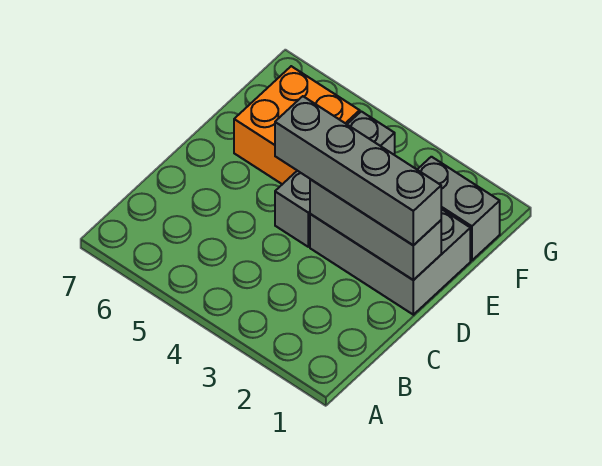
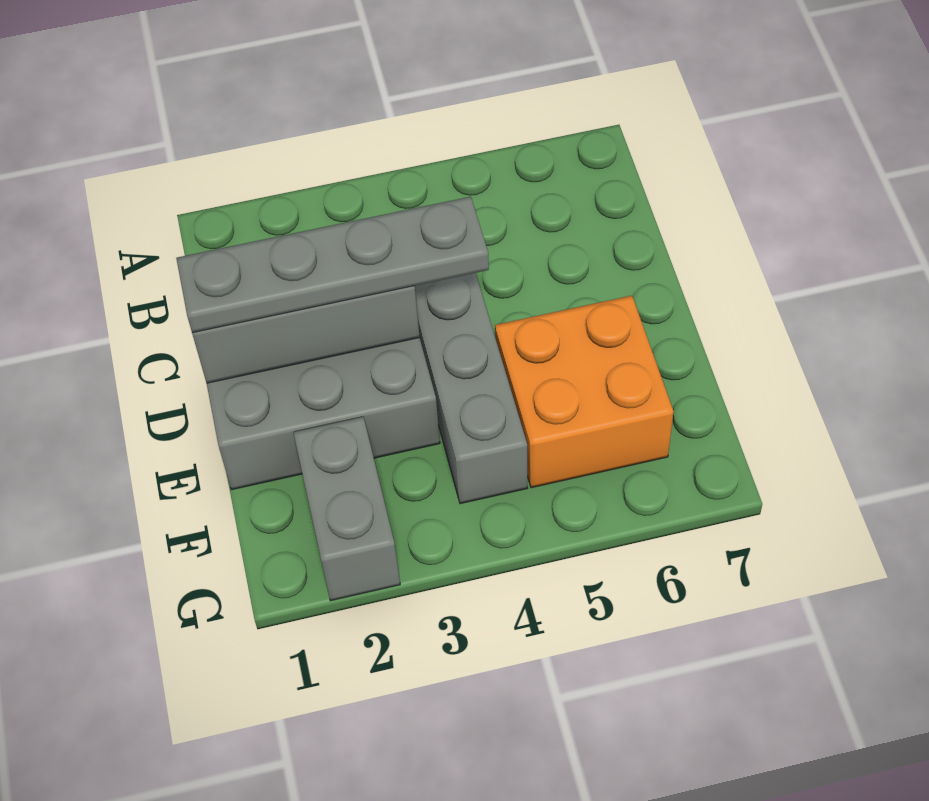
grey 1x4 brick [275,96,441,245] -> grey 1x4 plate [176,197,489,333]
grey 1x2 brick [417,157,500,260] -> grey 1x2 brick turned to [293,417,400,601]

